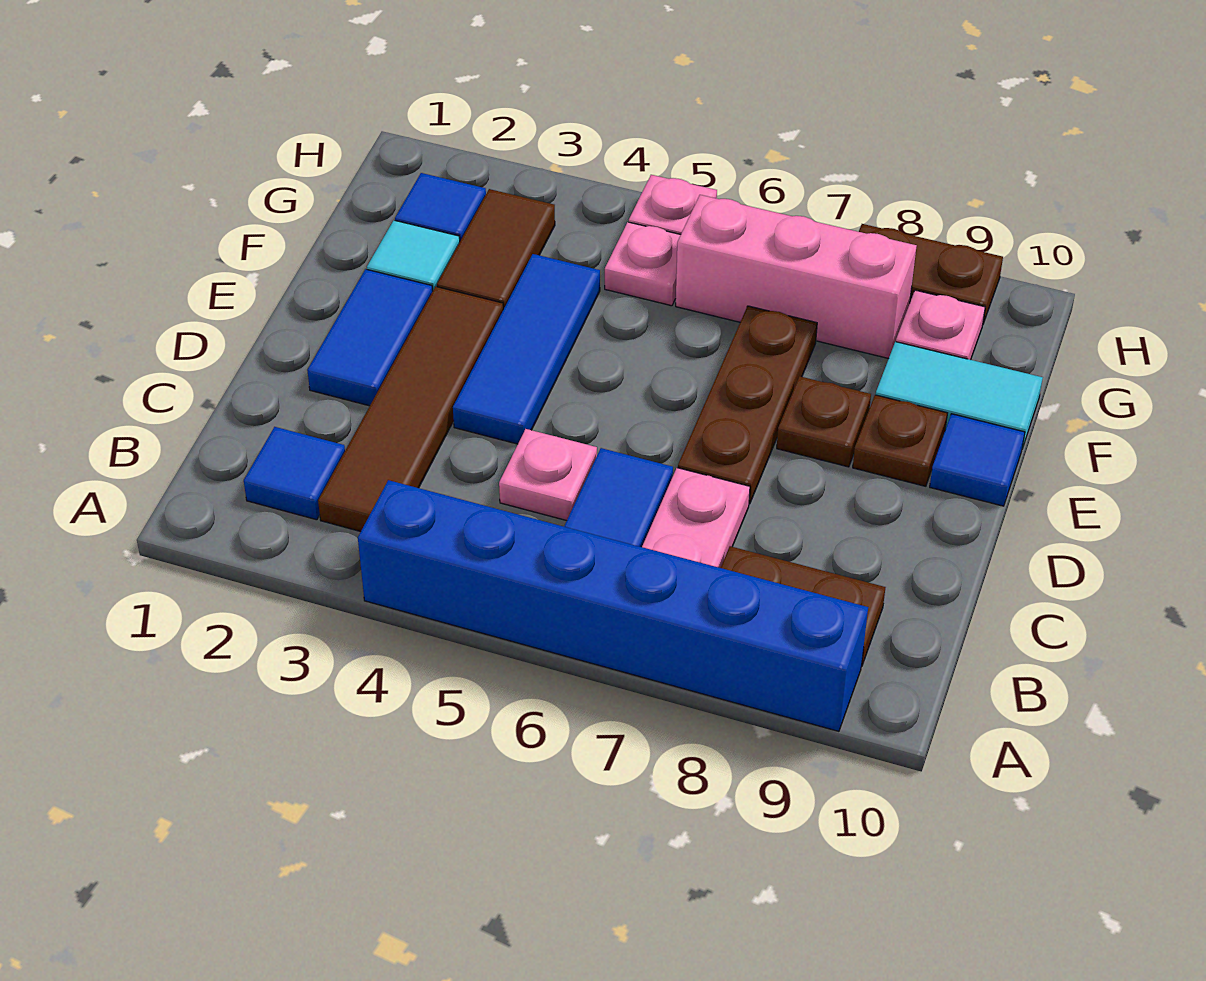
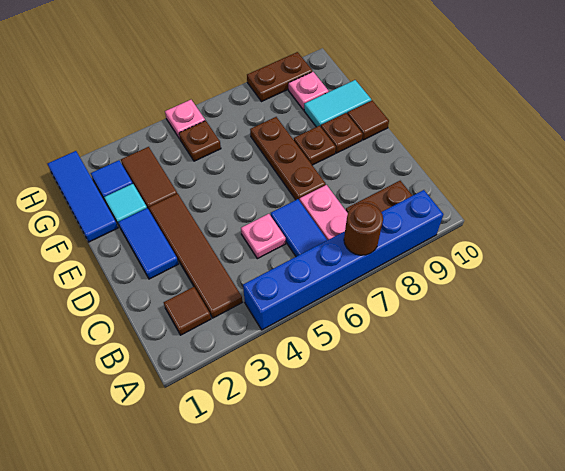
none -> brown 1x1 round brick [344,203,383,255]
blue 1x1 tile [244,427,345,520] -> brown 1x1 tile [164,287,211,335]
blue 1x3 tile [453,254,600,444] -> blue 1x3 tile moved to [48,151,118,242]
blue 1x1 tile [930,414,1025,506] -> brown 1x1 tile [347,101,389,140]
pink 1x1 plate [605,222,681,306] -> brown 1x1 plate [179,121,221,161]
pink 1x3 brick [676,195,917,359] -> none

